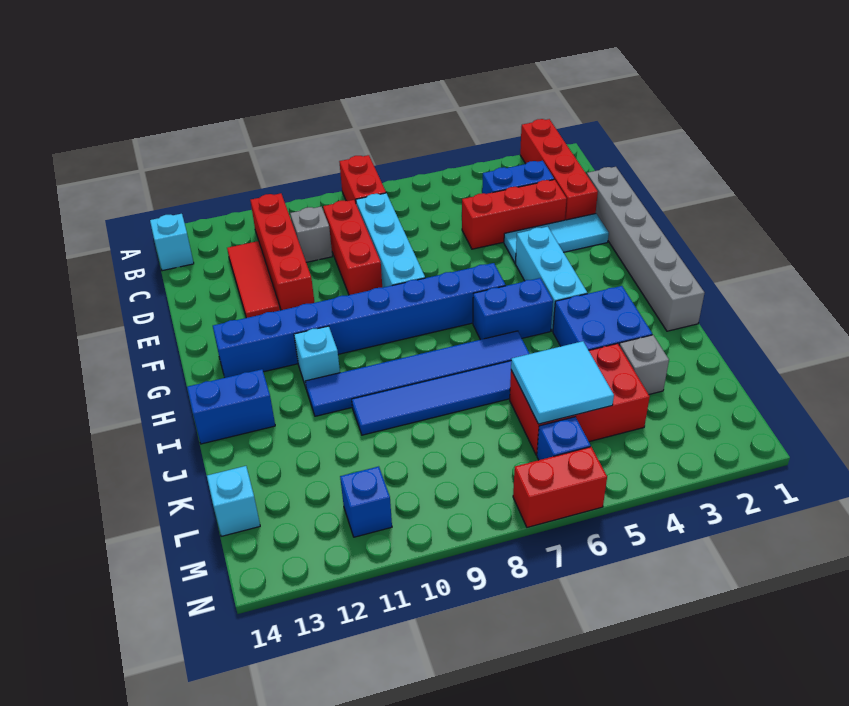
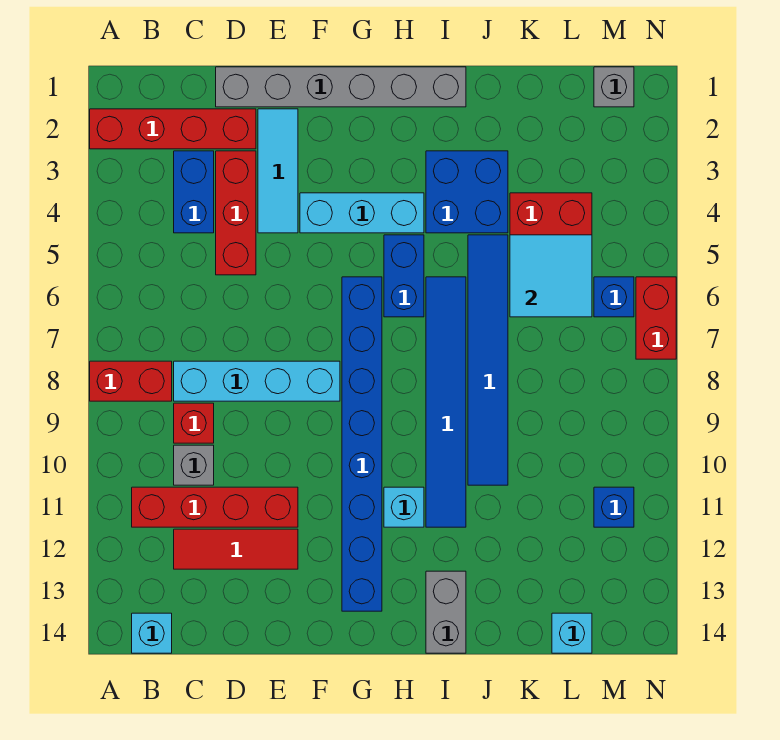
red 1x3 brick [323,200,382,295] -> red 1x1 brick [174,403,214,443]
blue 1x2 brick [187,369,275,444] -> grey 1x2 brick [426,571,466,653]
grey 1x1 brick [619,335,669,394] -> grey 1x1 brick moved to [594,67,634,107]

